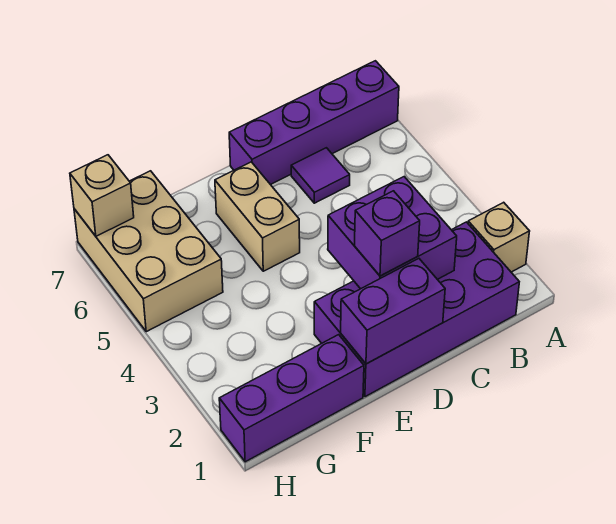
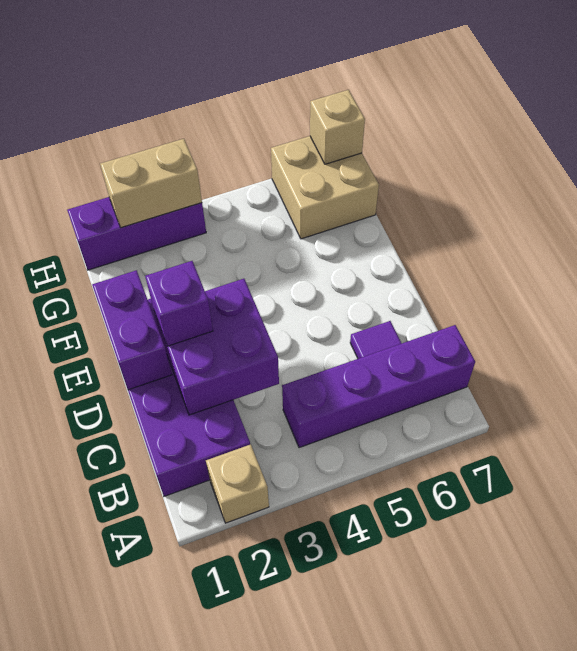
purple 1x4 brick [229,61,399,185] -> purple 1x4 brick turned to [282,325,475,448]
tan 1x2 brick [215,162,300,271] -> tan 1x2 brick moved to [100,139,202,228]
purple 1x3 brick [219,335,364,462] -> purple 1x3 brick turned to [67,197,206,270]
tan 2x3 brick [74,171,223,332] -> tan 2x2 brick [271,136,379,239]

